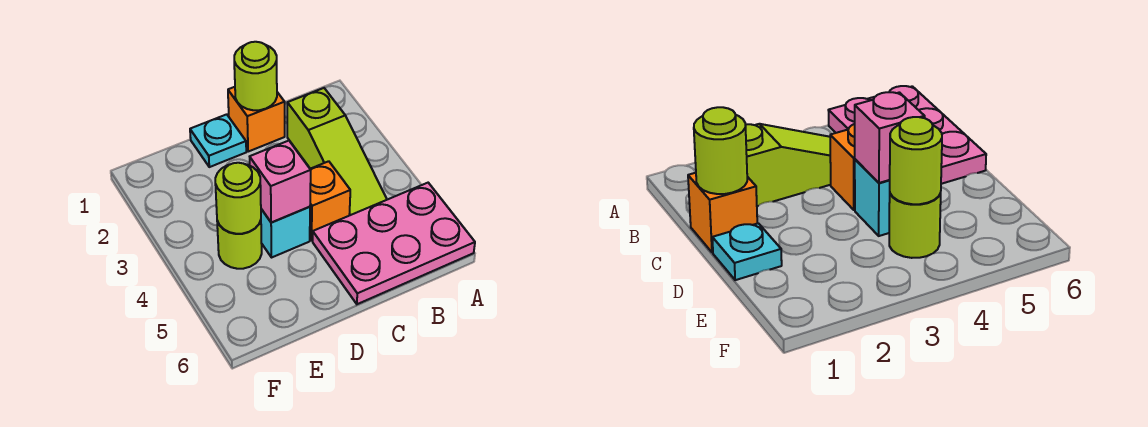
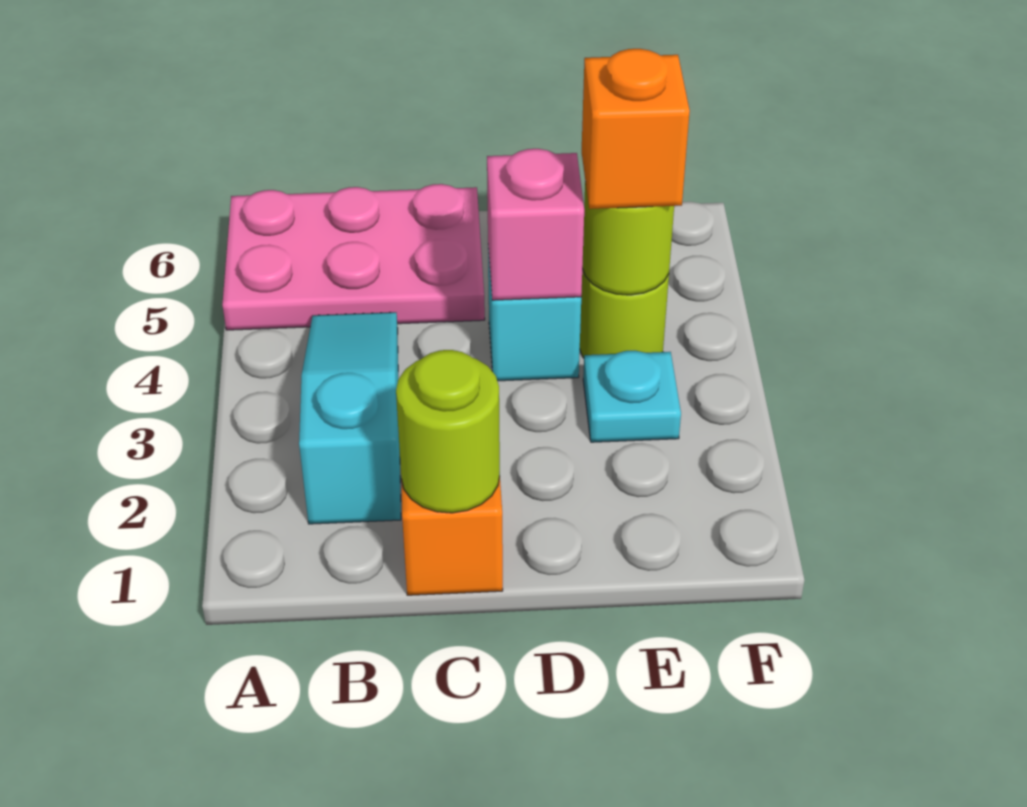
lime 1x3 slope [287,88,387,215] -> cyan 1x3 slope [299,312,401,524]
orange 1x1 brick [310,161,350,240] -> orange 1x1 brick moved to [582,49,690,209]
cyan 1x1 plate [190,114,246,167] -> cyan 1x1 plate moved to [583,351,681,442]

